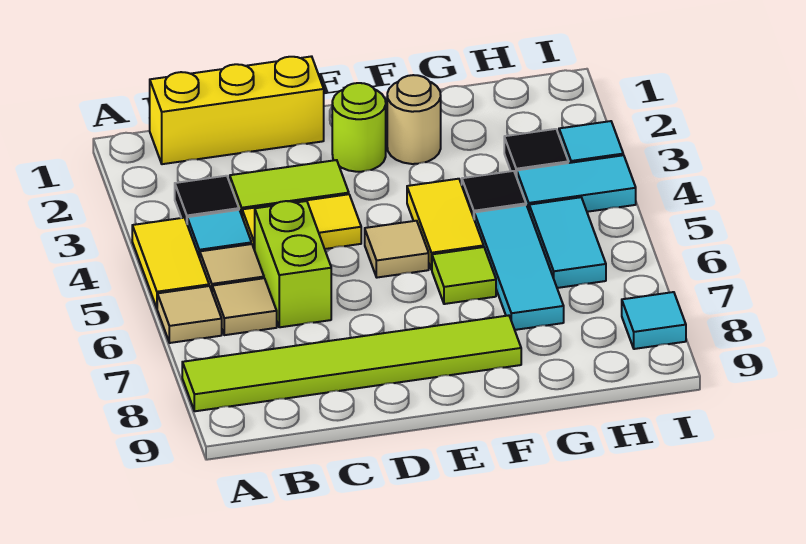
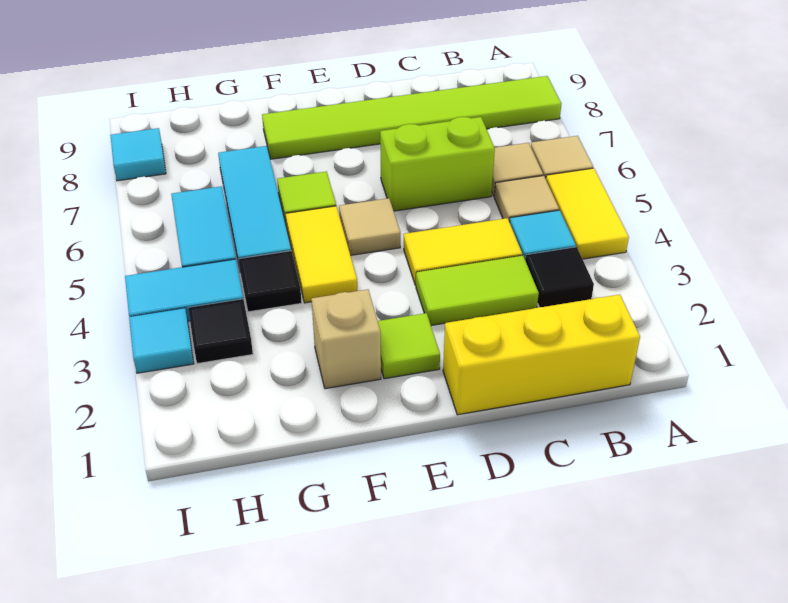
lime 1x2 brick [255,201,331,327] -> lime 1x2 brick turned to [380,117,495,211]
lime 1x1 round brick [332,83,386,172] -> lime 1x1 tile [378,313,440,379]
tan 1x1 round brick [387,75,441,164] -> tan 1x1 brick [311,289,381,389]

